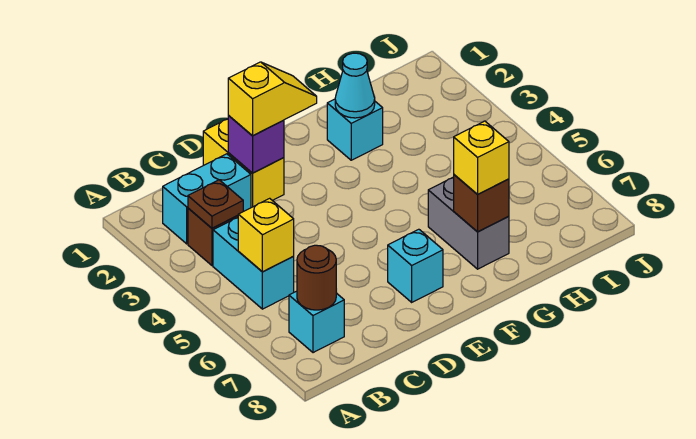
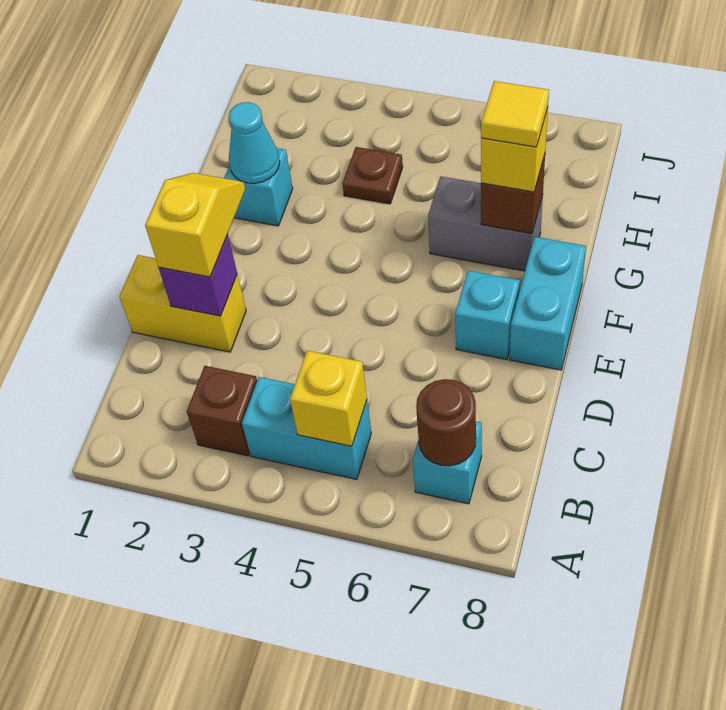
cyan 1x2 brick [163,154,251,244] -> cyan 1x2 brick moved to [510,237,586,370]
brown 1x1 plate [188,180,243,228] -> brown 1x1 plate moved to [342,147,403,204]
none -> yellow 1x1 tile [481,81,549,147]

